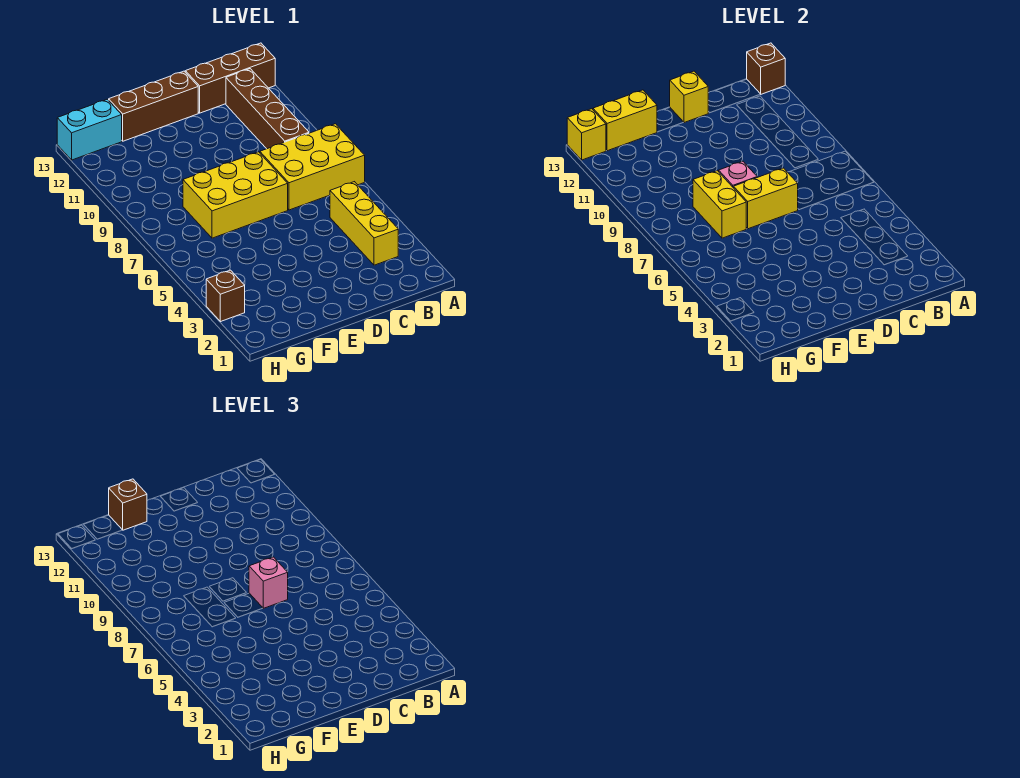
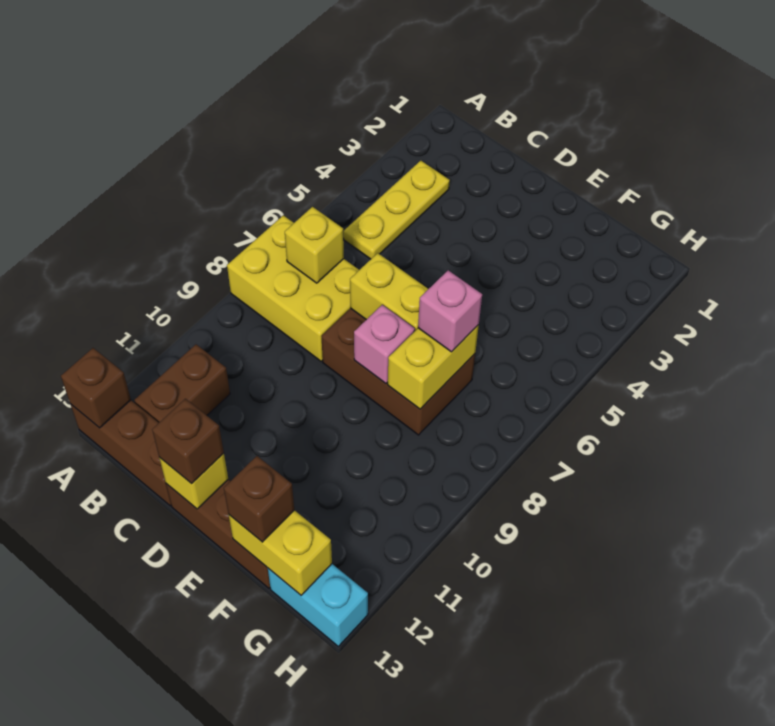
yellow 1x3 brick [330,182,398,265] -> yellow 1x3 plate [344,161,450,259]
brown 1x4 brick [226,69,309,149] -> brown 1x2 brick [134,344,230,422]
yellow 2x3 brick [183,152,288,238] -> brown 2x3 brick [322,308,475,435]
pink 1x1 brick [249,557,288,608] -> pink 1x1 brick moved to [418,270,482,352]
brown 1x1 brick [206,270,245,322] -> brown 1x1 brick moved to [152,399,224,484]
yellow 1x1 brick [567,109,606,160] -> yellow 1x1 brick moved to [285,207,344,283]

